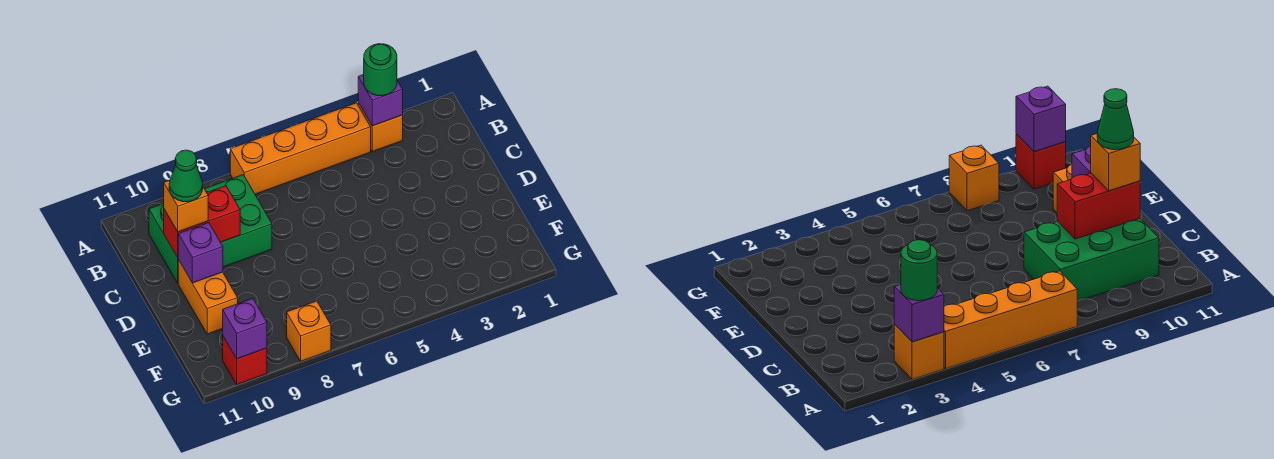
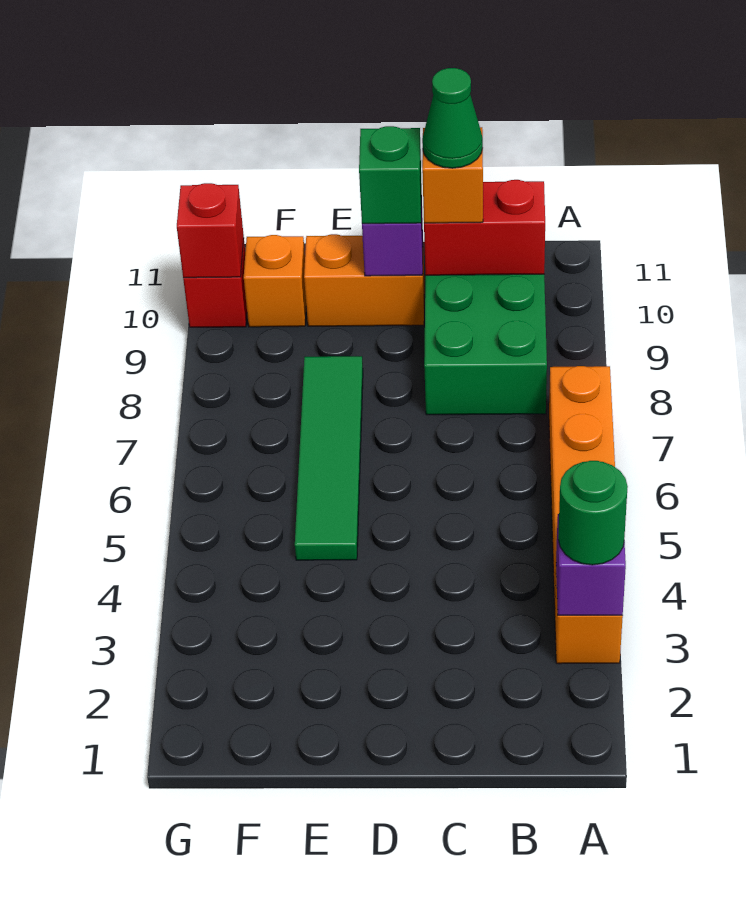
red 1x2 brick [164,186,240,257] -> red 1x2 brick turned to [424,180,545,275]
none -> green 1x1 brick [359,126,421,224]
none -> green 1x4 tile [295,356,363,560]
orange 1x1 brick [287,301,331,361] -> orange 1x1 brick moved to [244,235,306,327]
purple 1x1 brick [223,298,267,359] -> red 1x1 brick [177,183,244,278]

